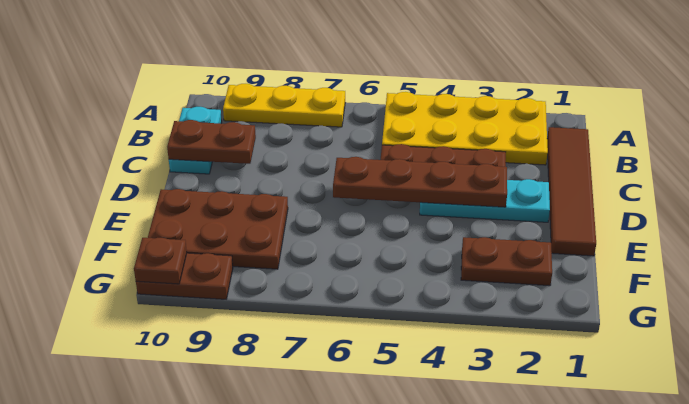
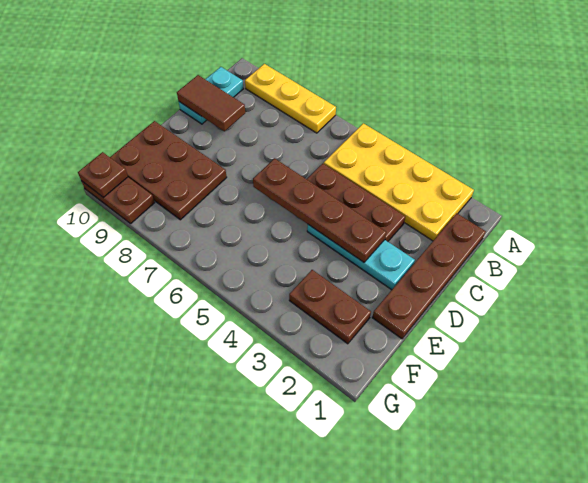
brown 1x4 tile [547,127,596,256] -> brown 1x4 plate [372,213,486,339]
brown 1x2 plate [167,120,256,164] -> brown 1x2 tile [177,75,245,131]

